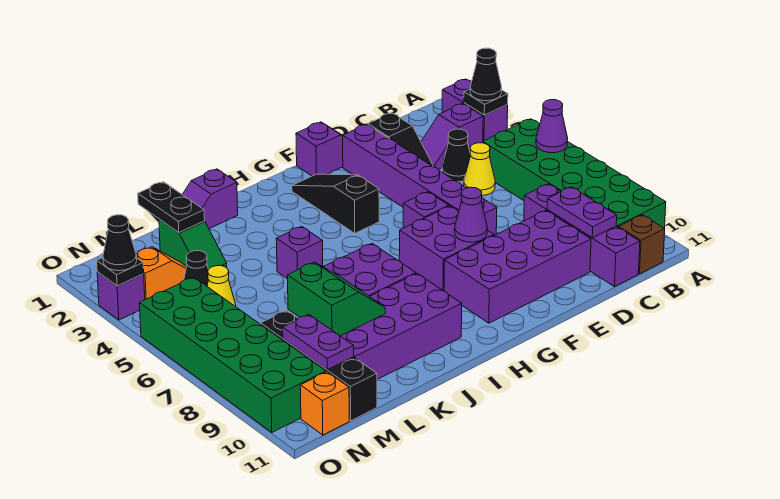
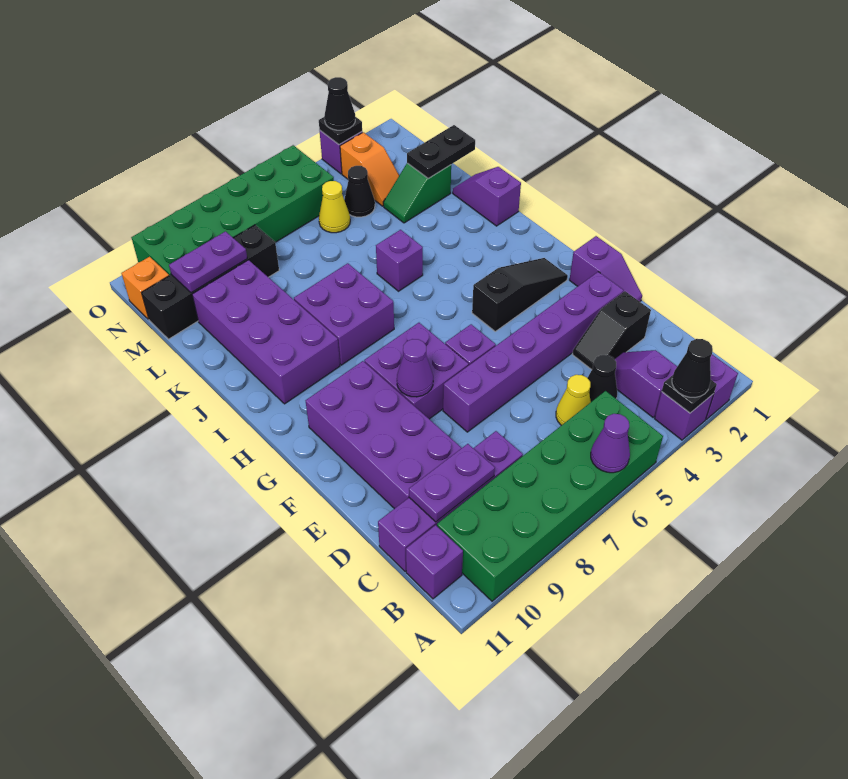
brown 1x1 brick [619,215,665,274] -> purple 1x1 brick [406,525,463,599]
green 2x2 slope [287,262,385,336] -> none

